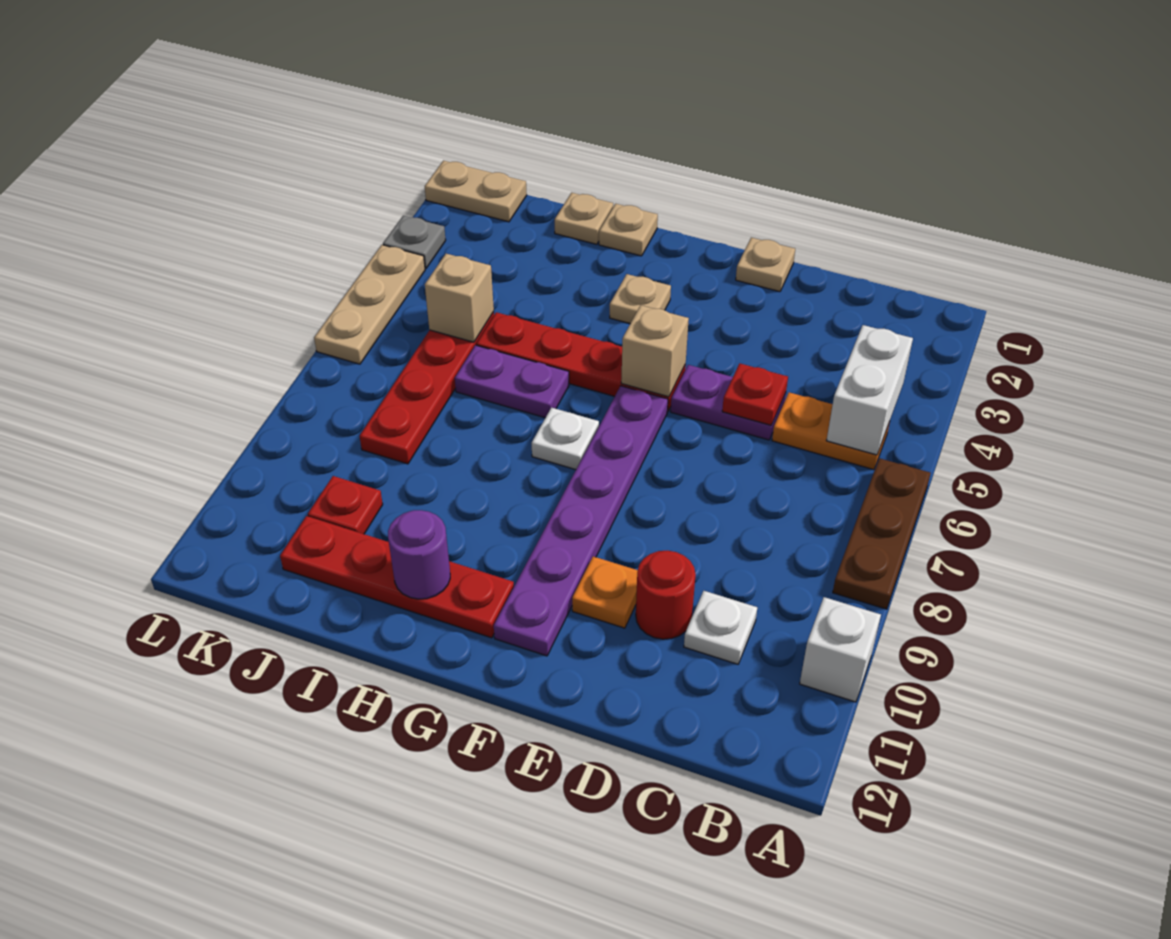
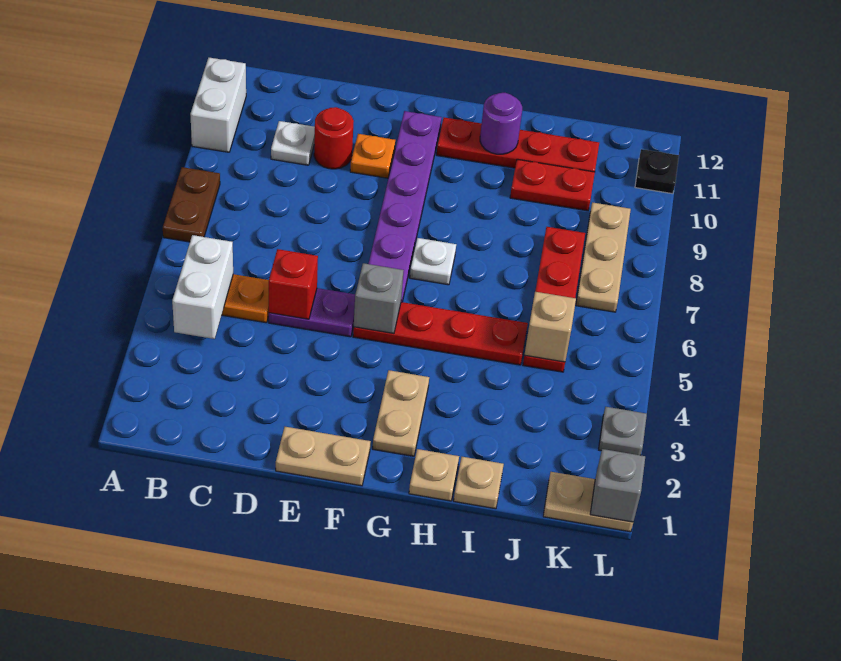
brown 1x3 plate [833,458,931,609] -> brown 1x2 plate [163,167,220,242]
white 1x1 brick [800,597,881,702] -> white 1x2 brick [190,58,246,152]
red 1x1 plate [722,364,788,425] -> red 1x1 brick [269,249,318,319]
tan 1x1 plate [736,238,795,292] -> tan 1x2 plate [276,427,371,486]
tan 1x1 brick [621,305,689,397] -> grey 1x1 brick [354,263,404,334]
tan 1x1 plate [610,274,671,324] -> tan 1x2 plate [373,370,429,456]
purple 1x2 plate [455,345,569,418] -> none
red 1x1 plate [308,476,383,534] -> red 1x2 plate [510,159,595,211]
none -> grey 1x1 brick [590,449,645,522]
tan 1x3 plate [314,245,425,364] -> tan 1x3 plate moved to [576,202,631,312]
none -> black 1x1 plate [635,149,679,194]

